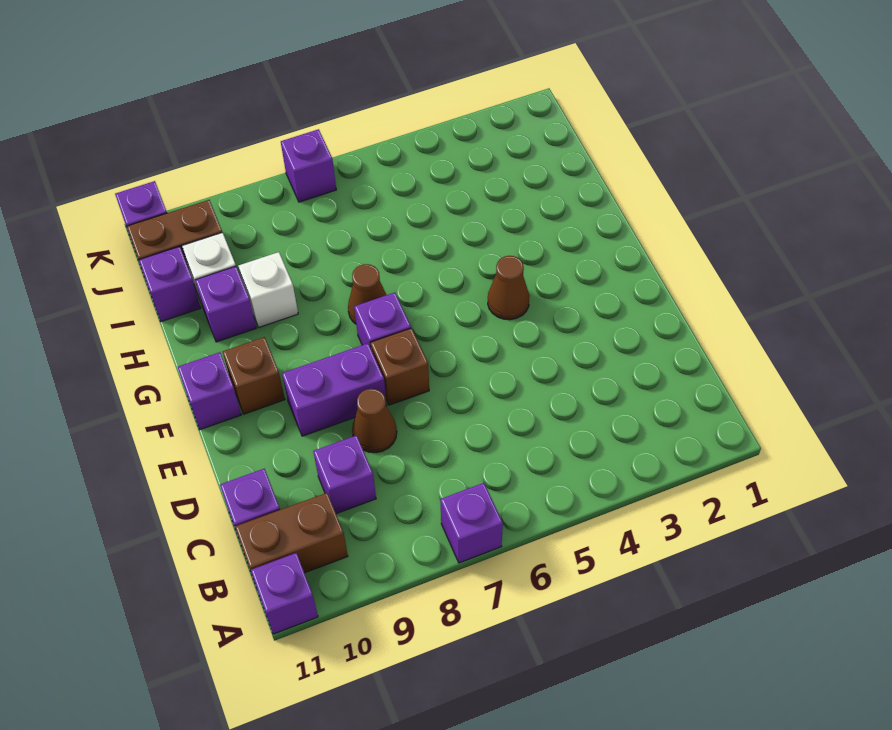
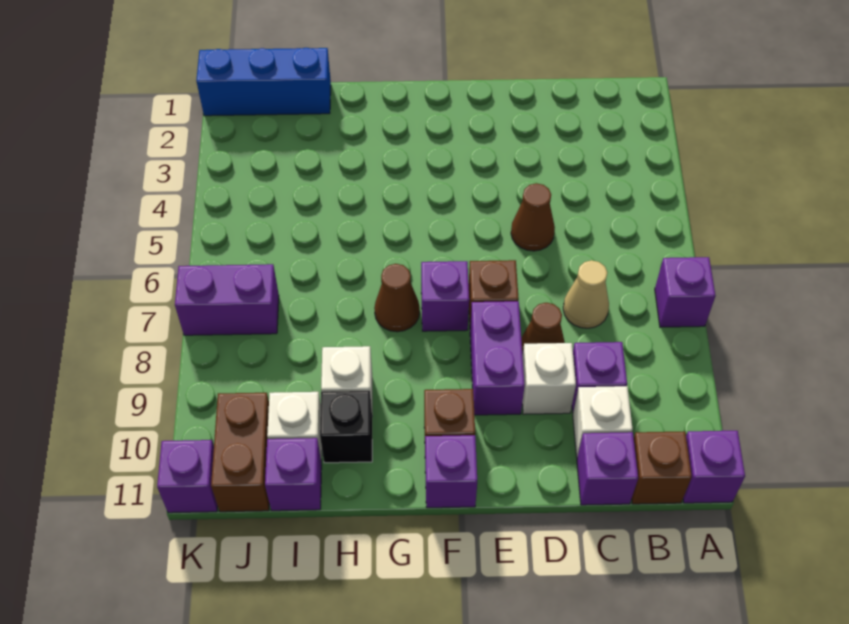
brown 1x2 brick [235,493,348,580] -> brown 1x1 brick [632,431,692,504]
none -> tan 1x1 cone [563,260,609,328]
none -> white 1x1 brick [573,386,633,457]
none -> white 1x1 brick [522,343,576,414]
brown 1x1 cone [488,256,529,320] -> brown 1x1 cone moved to [511,183,555,251]
purple 1x1 brick [195,266,256,342] -> black 1x1 brick [320,391,372,463]
none -> blue 1x3 brick [196,48,331,116]
purple 1x1 brick [281,129,336,202] -> purple 1x2 brick [175,264,279,335]

